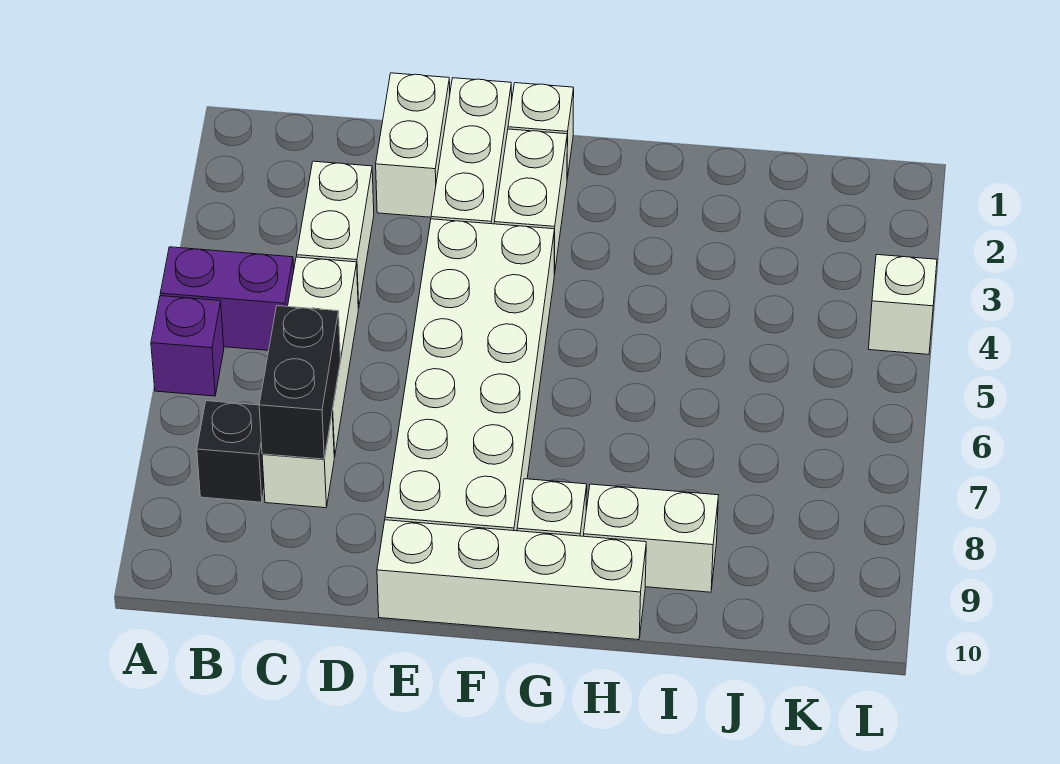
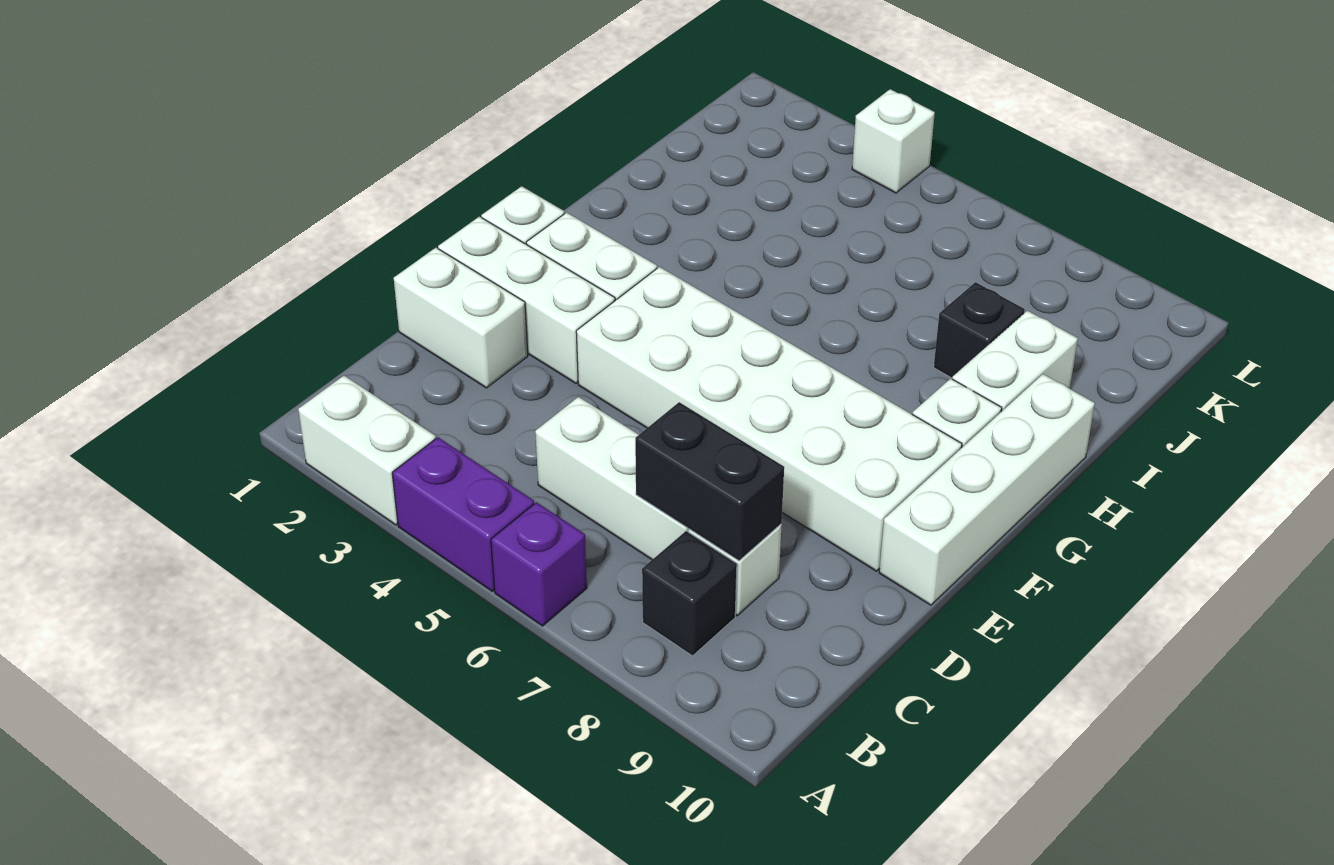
purple 1x2 brick [160,247,294,350] -> purple 1x2 brick turned to [392,437,534,591]
white 1x2 brick [297,161,374,308] -> white 1x2 brick moved to [298,376,436,525]
none -> black 1x1 brick [934,282,1025,378]

